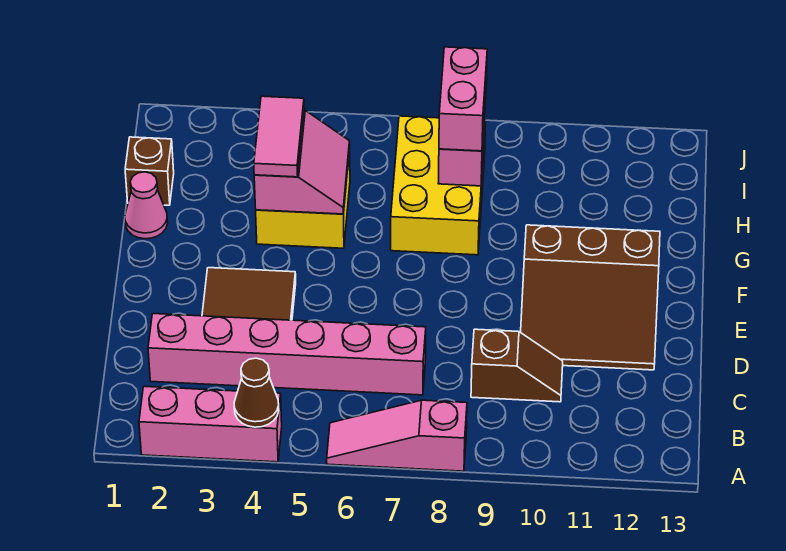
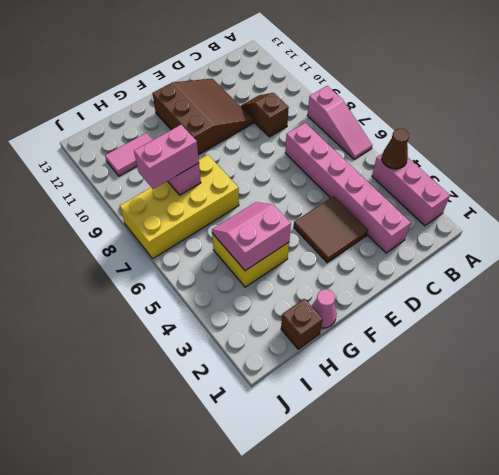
pink 1x2 tile [254,96,304,177] -> pink 1x2 tile moved to [105,133,152,176]
yellow 2x3 brick [391,116,486,255] -> yellow 2x4 brick [120,155,239,258]

